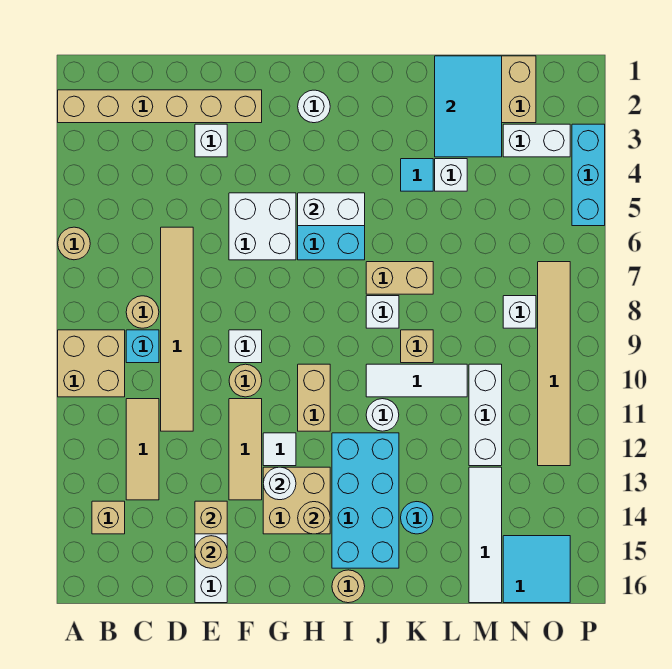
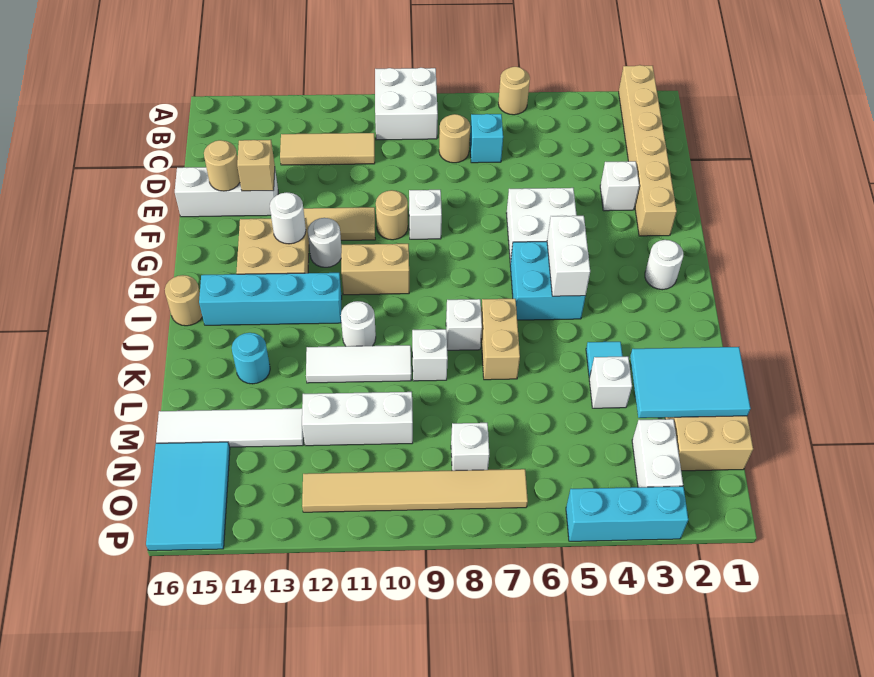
tan 2x2 brick [58,330,125,397] -> white 2x2 brick [375,68,438,140]
tan 1x1 brick [92,501,125,534] -> none
cyan 1x1 brick [126,330,159,363] -> cyan 1x1 brick moved to [470,114,503,163]
tan 1x6 tile [161,227,193,431] -> none
white 1x1 tile [263,433,296,466] -> white 1x1 round brick [308,218,342,267]
tan 1x1 round brick [298,502,330,534] -> none
cyan 2x4 brick [332,433,399,568] -> cyan 1x4 brick [199,273,342,325]
white 1x3 tile [366,364,467,397] -> white 1x3 tile turned to [306,345,411,383]
tan 1x1 brick [401,330,433,363] -> white 1x1 brick [412,329,448,381]
cyan 2x2 tile [503,536,570,603] -> cyan 2x3 tile [146,442,230,551]

